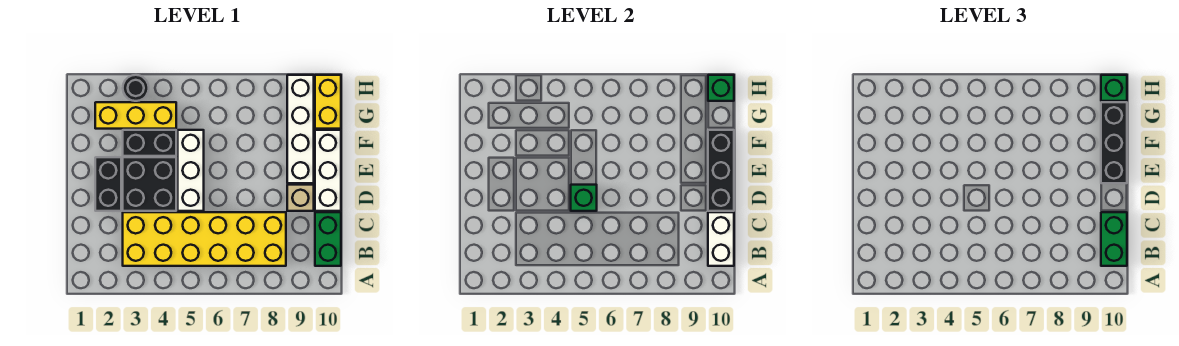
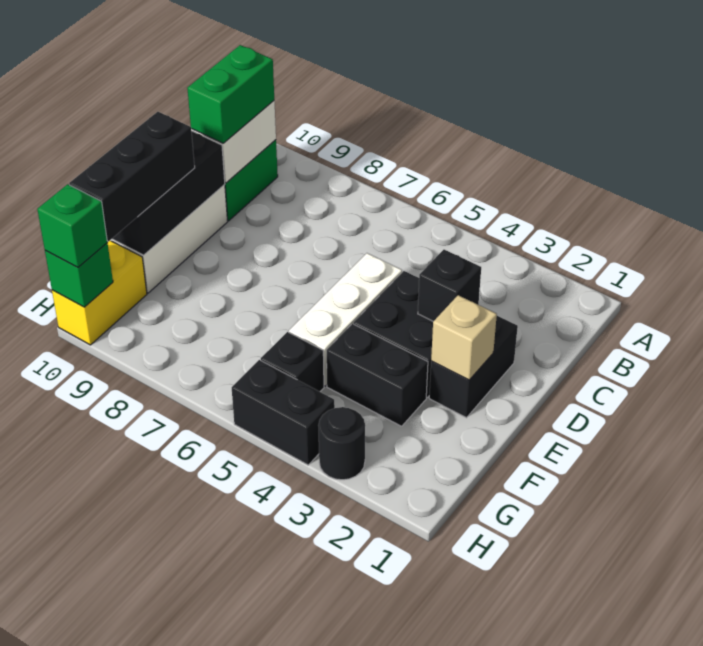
yellow 2x6 brick [123,212,286,266] -> none
none -> black 1x1 brick [418,250,481,321]
green 1x1 brick [571,185,597,211] -> none
tan 1x1 brick [287,185,314,211] -> tan 1x1 brick moved to [431,295,497,380]
white 1x4 brick [287,75,314,183] -> none
yellow 1x3 brick [95,102,176,129] -> none
none -> black 1x1 brick [261,332,324,392]
none -> black 1x2 brick [232,360,335,465]

